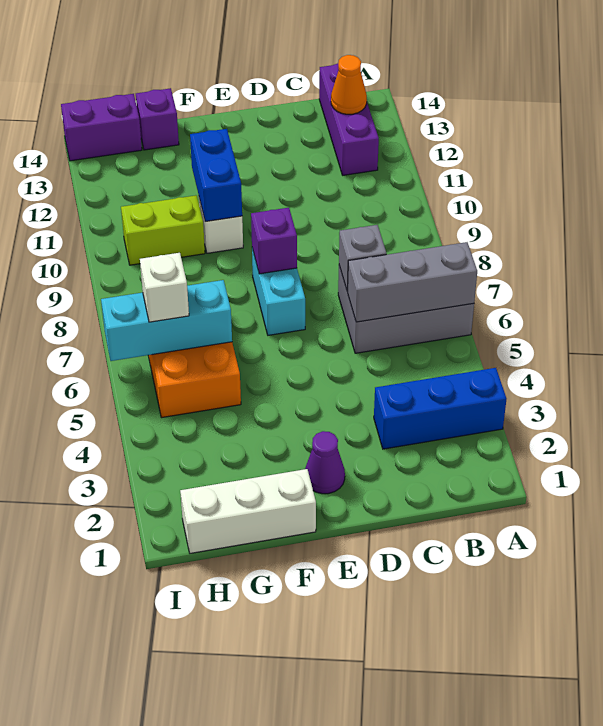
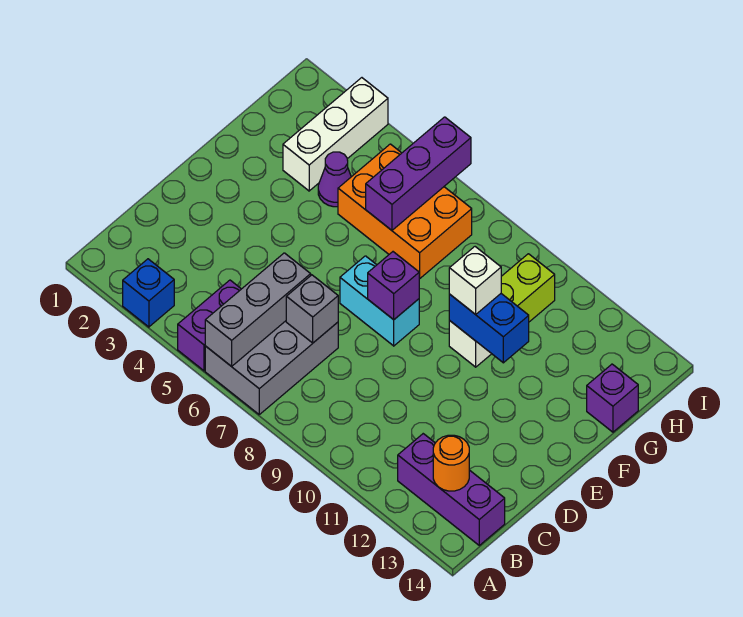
blue 1x3 brick [374,368,506,449] -> blue 1x1 brick [123,259,174,327]
orange 1x1 cone [331,55,367,114] -> orange 1x1 round brick [433,435,469,491]
purple 1x1 cone [305,431,345,494] -> purple 1x1 cone moved to [318,152,351,207]
white 1x3 brick [180,469,316,553] -> white 1x3 brick moved to [283,78,388,191]
cyan 1x3 brick [101,280,232,361] -> purple 1x3 brick [366,117,471,230]
white 1x1 brick [140,253,189,322] -> white 1x1 brick moved to [449,247,501,314]
purple 1x2 brick [61,94,142,161] -> purple 1x2 brick moved to [178,280,241,371]

